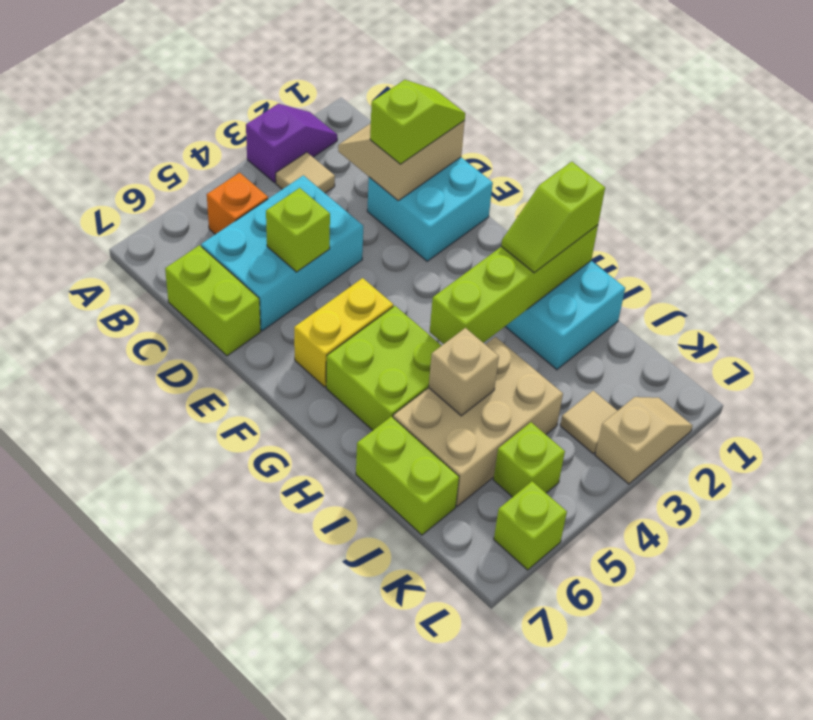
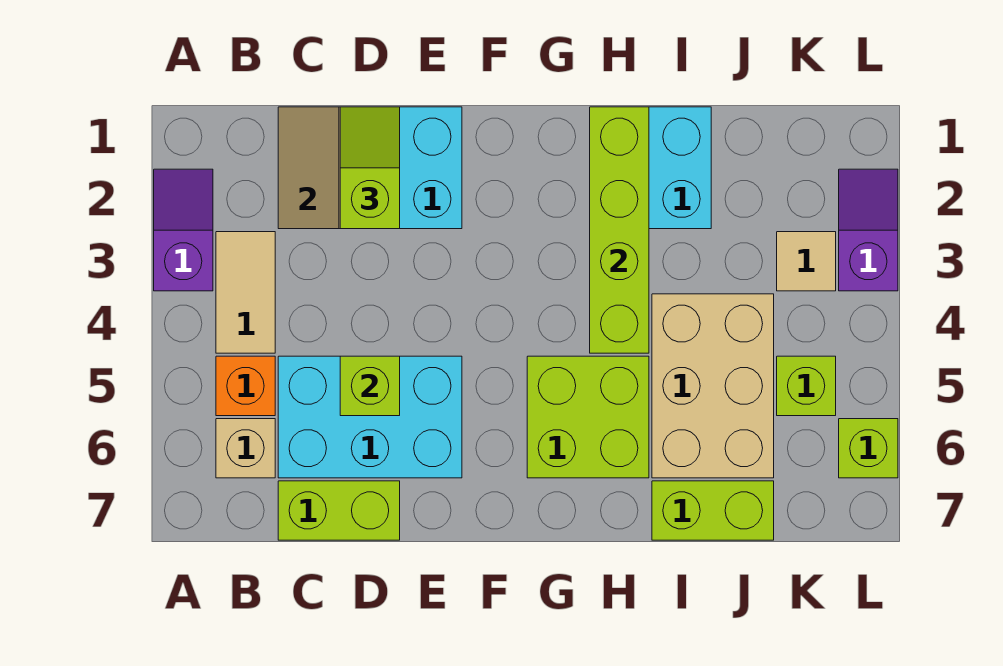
tan 1x1 tile [276,152,335,193] -> tan 1x2 tile [216,232,275,353]
cyan 2x3 brick [201,175,363,331] -> cyan 2x3 brick turned to [278,356,462,478]
yellow 1x2 brick [294,278,393,387] -> none
lime 1x2 slope [501,162,605,273] -> none
tan 1x1 brick [429,328,499,416] -> tan 1x1 brick moved to [216,419,275,478]
tan 1x2 slope [595,397,693,484] -> purple 1x2 slope [839,169,898,291]

